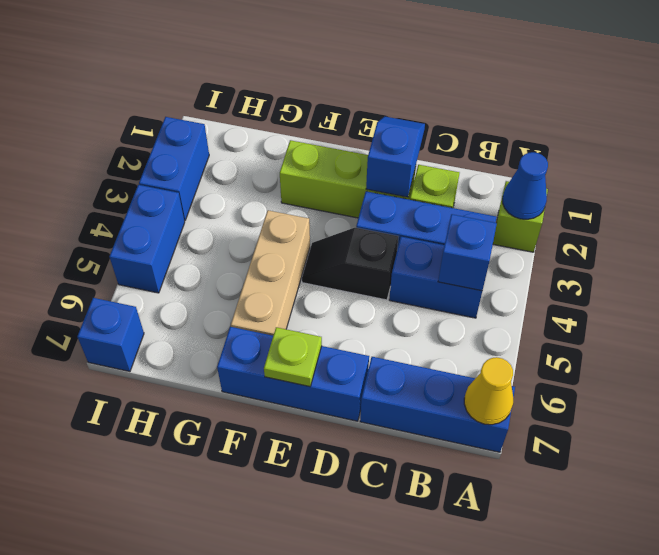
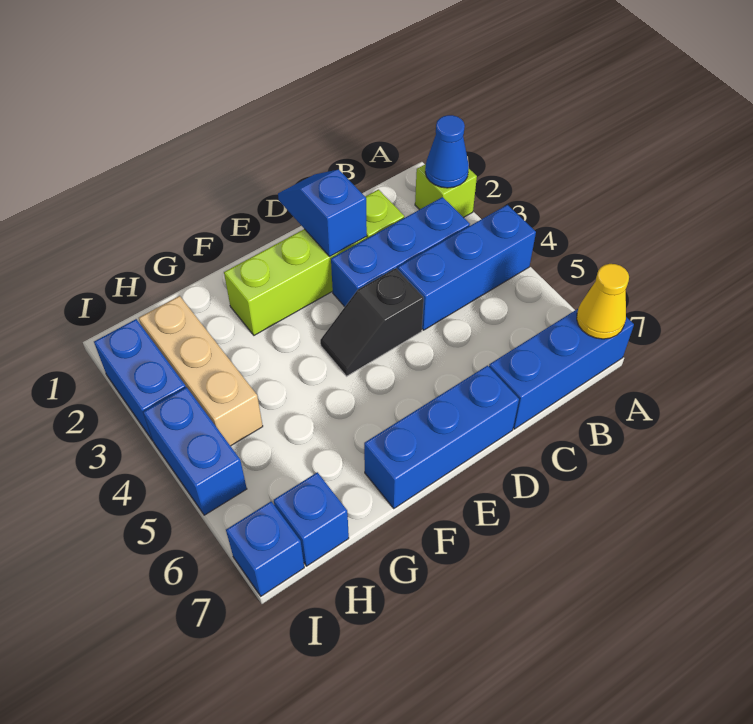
blue 1x2 brick [389,237,482,318] -> blue 1x3 brick [398,205,536,330]
blue 1x1 brick [438,214,497,291] -> blue 1x1 brick moved to [274,472,349,566]
lime 1x1 plate [264,327,322,387] -> none
tan 1x3 brick [231,210,310,336] -> tan 1x3 brick moved to [139,296,263,446]

